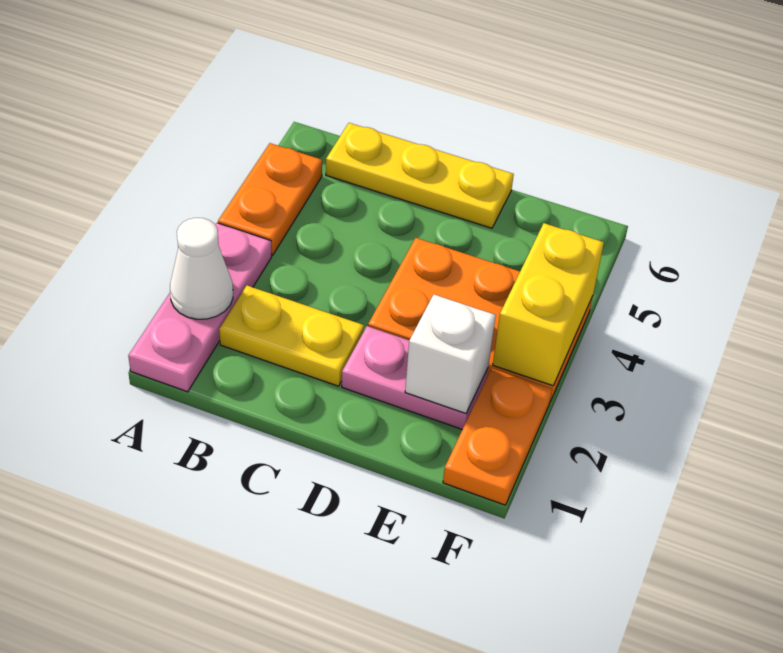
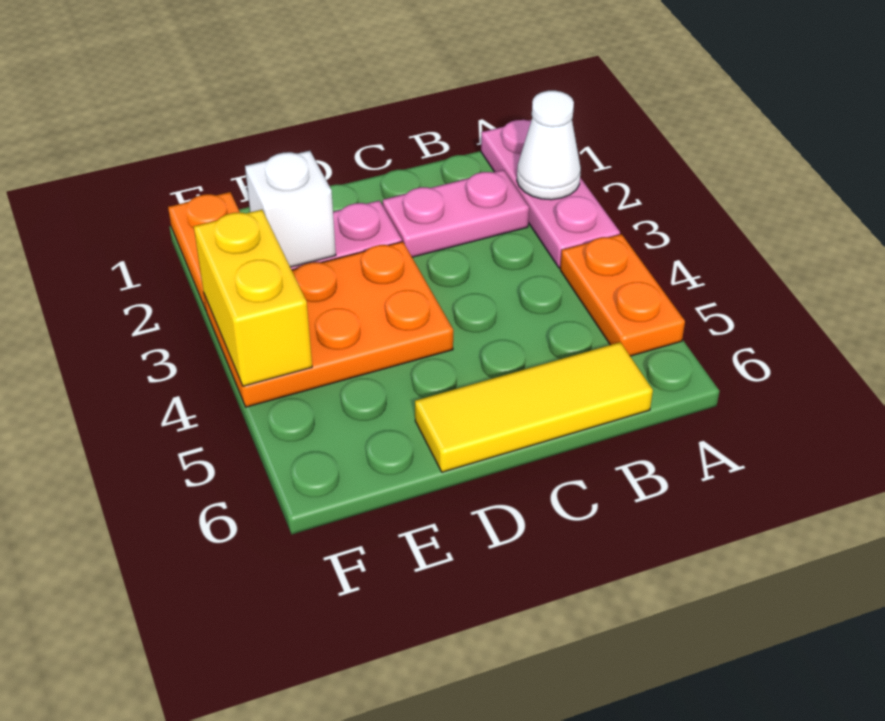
yellow 1x2 plate [219,286,364,386] -> pink 1x2 plate [383,170,529,257]
yellow 1x3 plate [326,123,514,228] -> yellow 1x3 tile [415,342,653,472]

